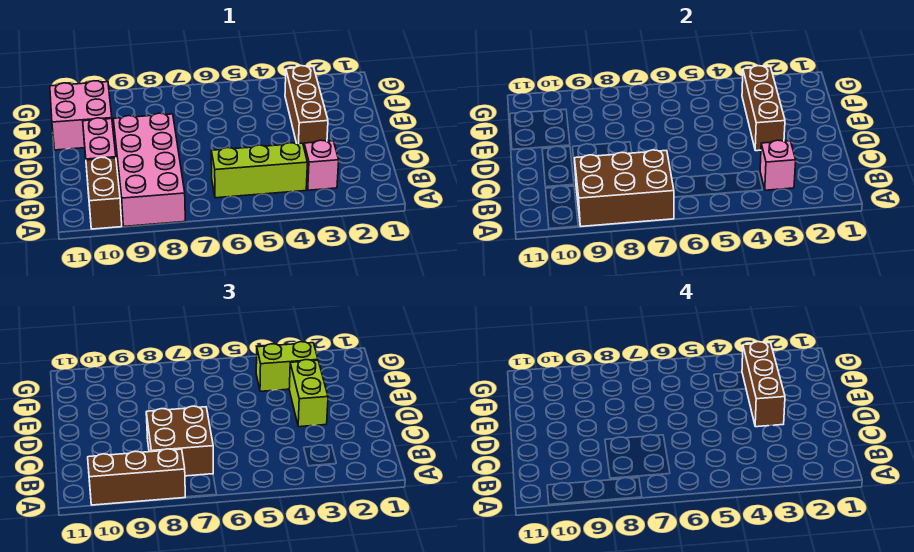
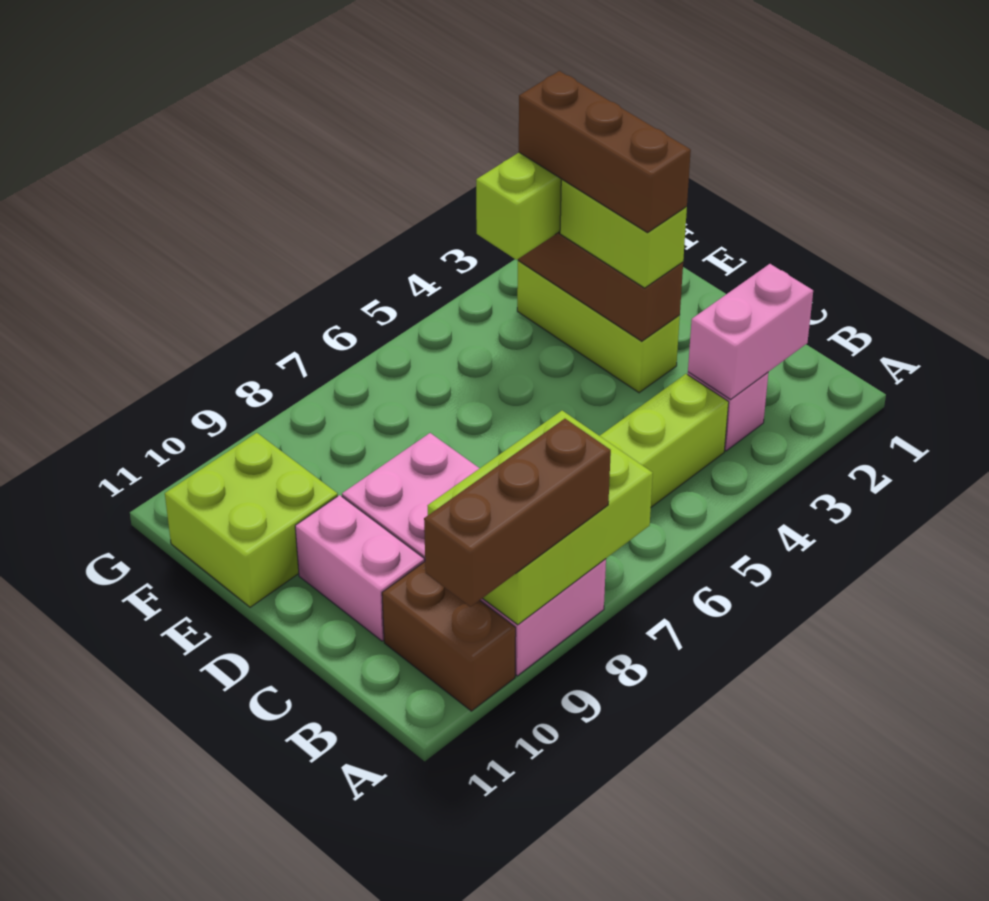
brown 2x3 brick [575,150,674,226] -> lime 2x3 brick [428,411,653,625]
pink 1x1 brick [760,140,796,190] -> pink 1x2 brick [688,264,813,399]
brown 2x2 brick [146,406,213,476] -> none
brown 1x3 brick [285,66,328,146] -> lime 1x3 brick [517,261,680,393]
pink 2x2 brick [50,81,112,150] -> lime 2x2 brick [165,433,338,607]

